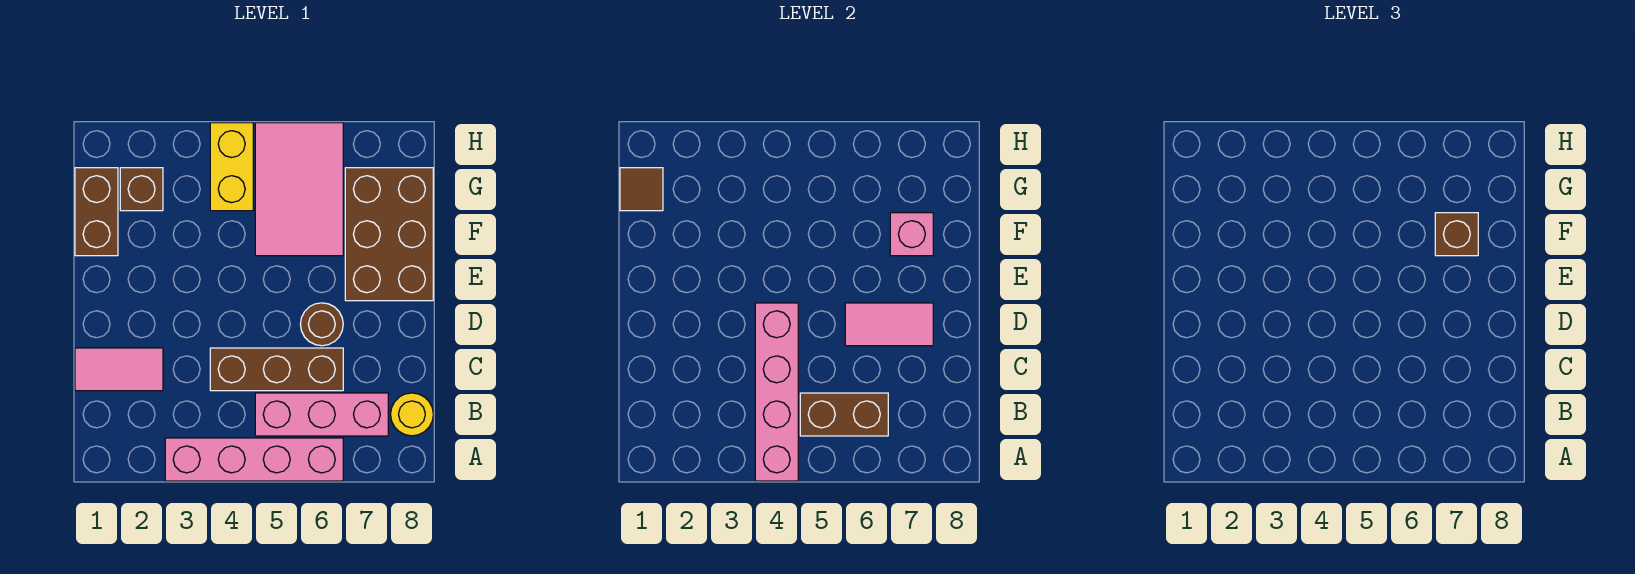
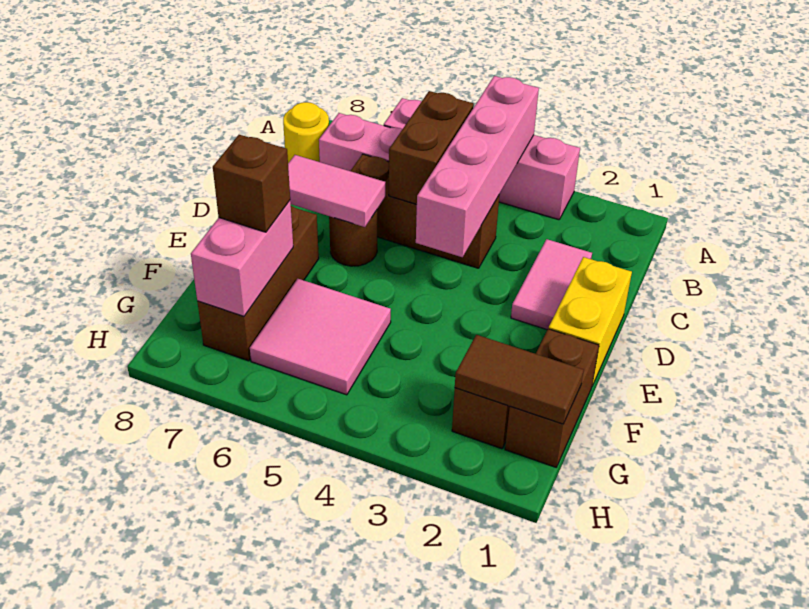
brown 1x2 brick [800,393,888,436] -> brown 1x2 brick turned to [389,91,474,204]
pink 1x2 tile [75,348,163,391] -> pink 1x2 tile turned to [511,239,592,330]
brown 2x3 brick [345,168,433,301] -> brown 1x3 brick [197,206,319,361]
pink 2x3 tile [255,123,343,256] -> pink 2x2 tile [250,279,391,395]
pink 1x1 brick [890,213,933,256] -> pink 1x2 brick [191,201,293,316]
brown 1x1 tile [620,168,663,211] -> brown 1x2 tile [455,335,584,424]
yellow 1x2 brick [210,123,253,211] -> yellow 1x2 brick moved to [549,257,632,386]

